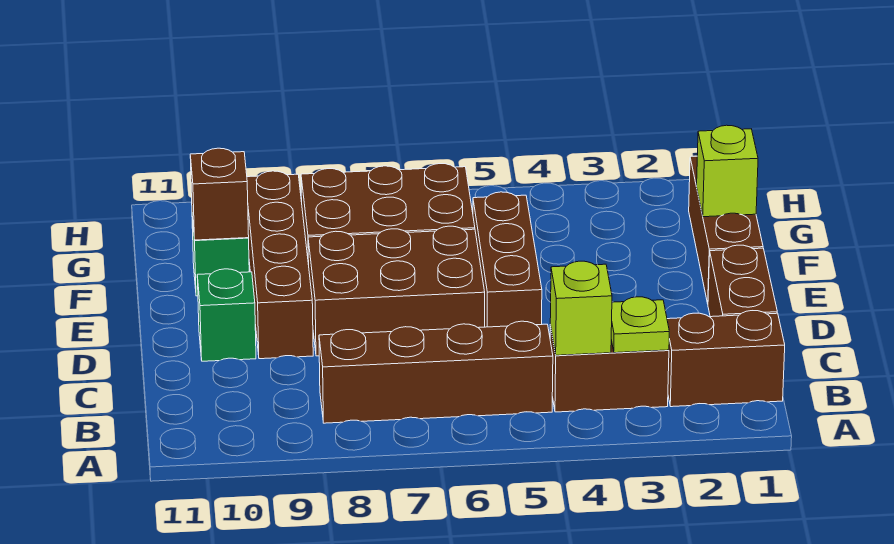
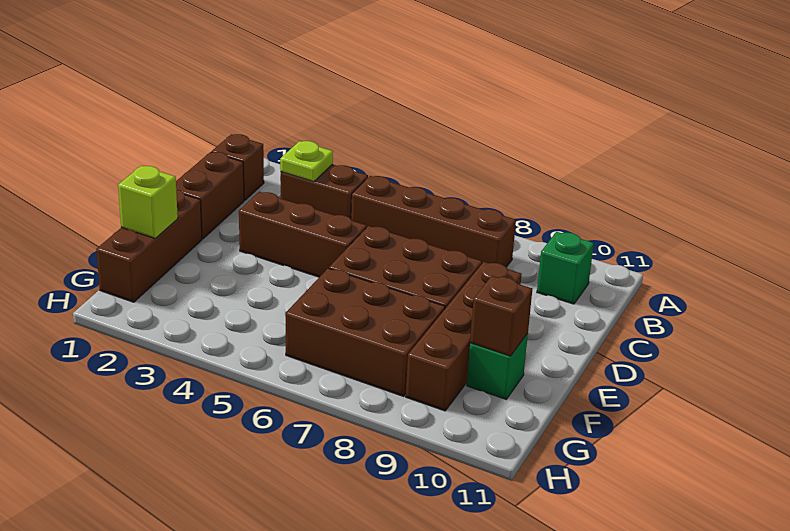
brown 1x2 brick [667,311,785,407] -> brown 1x1 brick [212,134,264,201]
lime 1x1 brick [550,261,612,355] -> none
brown 1x3 brick [473,192,542,327] -> brown 1x3 brick turned to [239,192,367,277]
green 1x1 brick [197,269,256,361] -> green 1x1 brick moved to [537,232,594,304]

